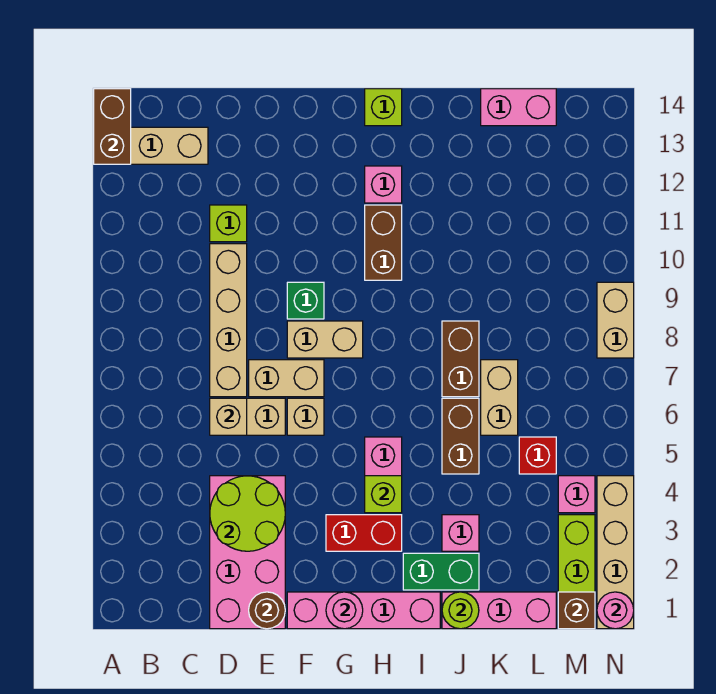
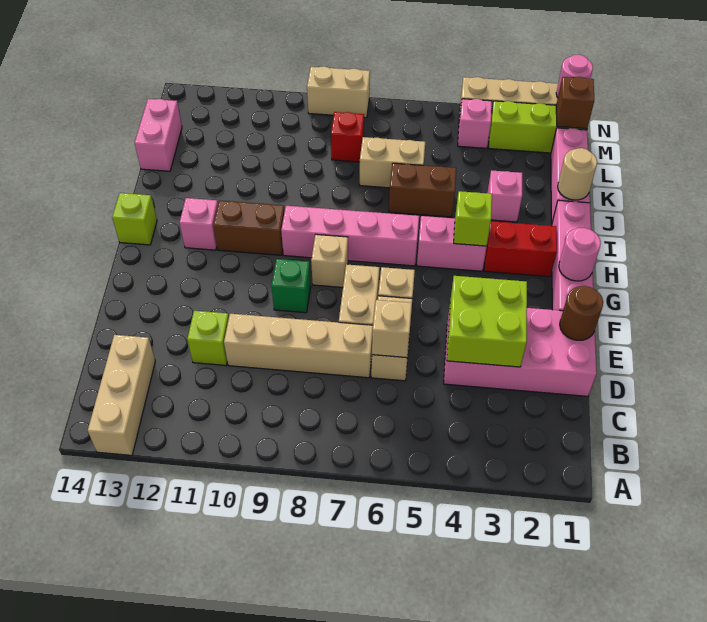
brown 1x2 brick [94,89,131,164] -> none
lime 2x2 round brick [210,476,285,551] -> lime 2x2 brick [447,276,527,367]
tan 1x2 brick [287,321,363,358] -> tan 1x1 brick [311,234,348,287]
red 1x2 brick [326,515,402,551] -> red 1x2 brick turned to [484,221,557,277]
none -> pink 1x4 brick [281,206,419,266]
green 1x2 brick [403,553,479,590] -> none
lime 1x1 round brick [442,592,479,629] -> tan 1x1 round brick [558,148,597,200]
brown 1x2 brick [442,321,479,397] -> none
red 1x1 brick [519,437,556,474] -> red 1x1 brick moved to [331,112,364,162]

